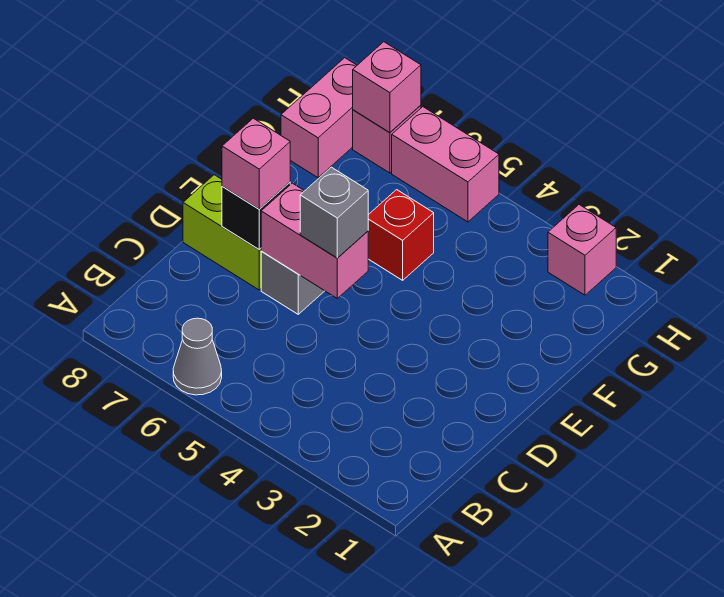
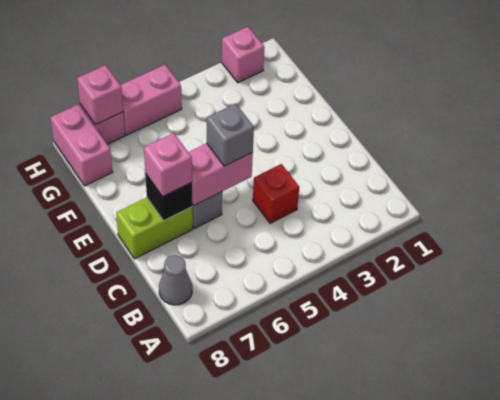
grey 1x1 cone [173,318,222,395] -> grey 1x1 cone moved to [159,255,192,305]
red 1x1 brick [368,190,434,280] -> red 1x1 brick moved to [253,164,299,223]

